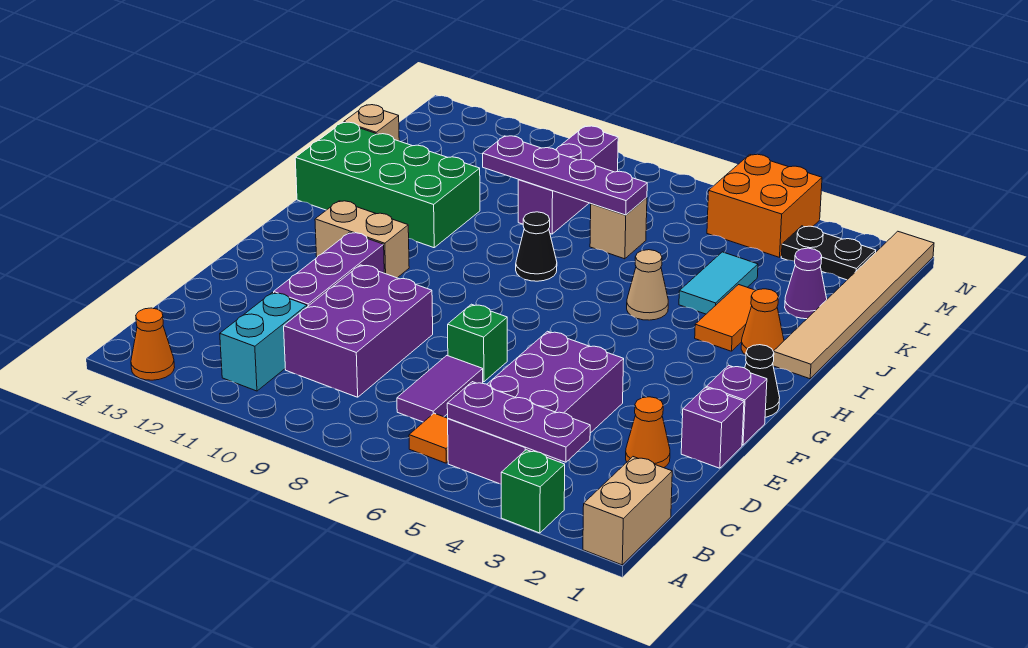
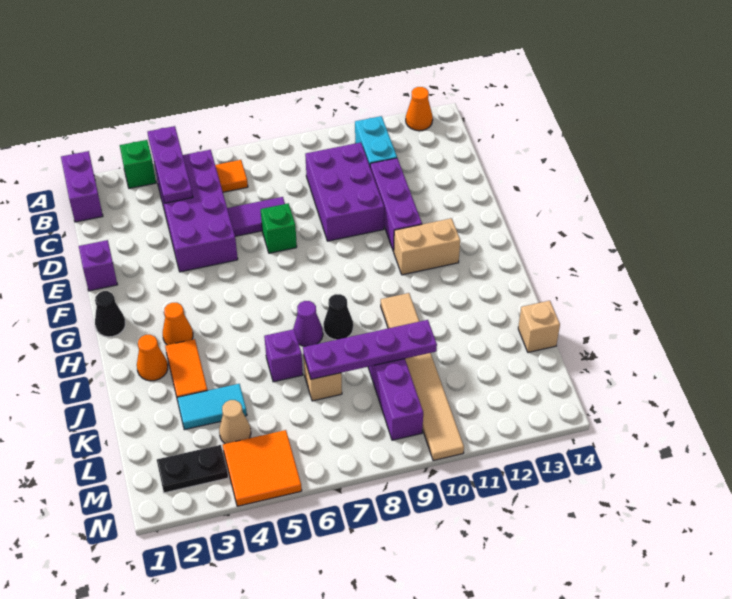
tan 1x2 brick [583,457,672,565] -> purple 1x2 brick [61,151,103,222]
purple 1x3 plate [447,382,590,462] -> purple 1x3 plate turned to [148,126,193,203]
purple 1x2 tile [397,356,483,422] -> purple 1x2 tile turned to [227,197,285,236]
orange 1x1 cone [626,397,670,468] -> orange 1x1 cone moved to [163,303,193,345]
purple 1x1 brick [706,365,767,445] -> purple 1x1 brick moved to [264,329,303,382]
tan 1x6 tile [773,231,934,379] -> tan 1x6 tile moved to [381,293,464,461]
tan 1x1 cone [627,250,668,320] -> tan 1x1 cone moved to [219,400,251,444]
green 2x4 brick [295,122,480,248] -> none
cyan 1x2 tile [679,252,758,314] -> cyan 1x2 tile turned to [177,384,247,430]
purple 1x1 cone [785,248,827,319] -> purple 1x1 cone moved to [293,301,323,346]
orange 2x2 brick [707,154,822,257] -> orange 2x2 tile [223,430,302,506]

